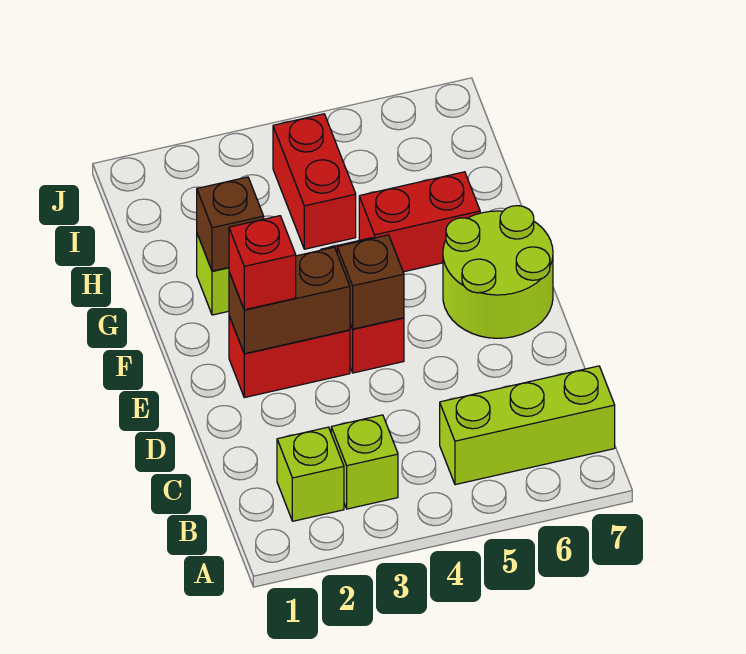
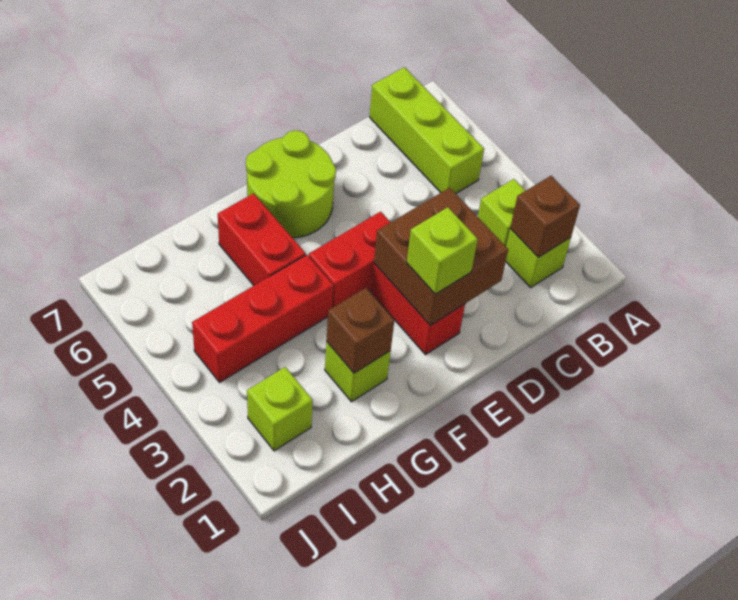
brown 1x2 brick [229,247,350,354] -> brown 2x2 brick [374,188,508,325]
red 1x1 brick [229,216,296,310] -> lime 1x1 brick [407,207,478,294]
brown 1x1 brick [337,235,404,329] -> brown 1x1 brick moved to [510,176,580,257]
red 1x2 brick [273,114,356,249] -> red 1x3 brick [192,255,333,382]
none -> lime 1x1 brick [247,367,313,451]

